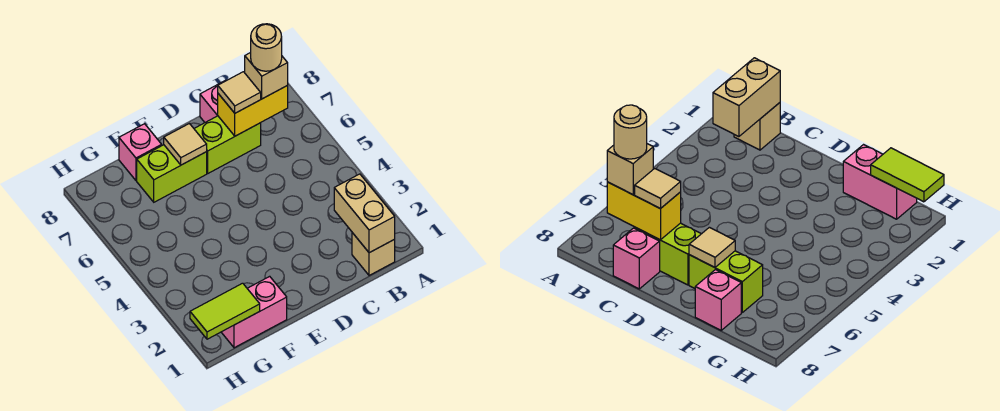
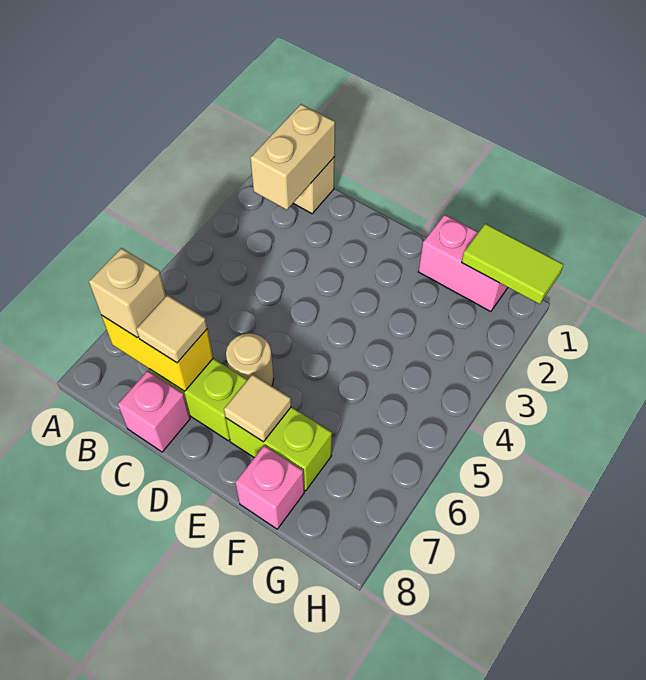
tan 1x1 round brick [251,24,282,71] -> tan 1x1 round brick moved to [226,333,274,386]

